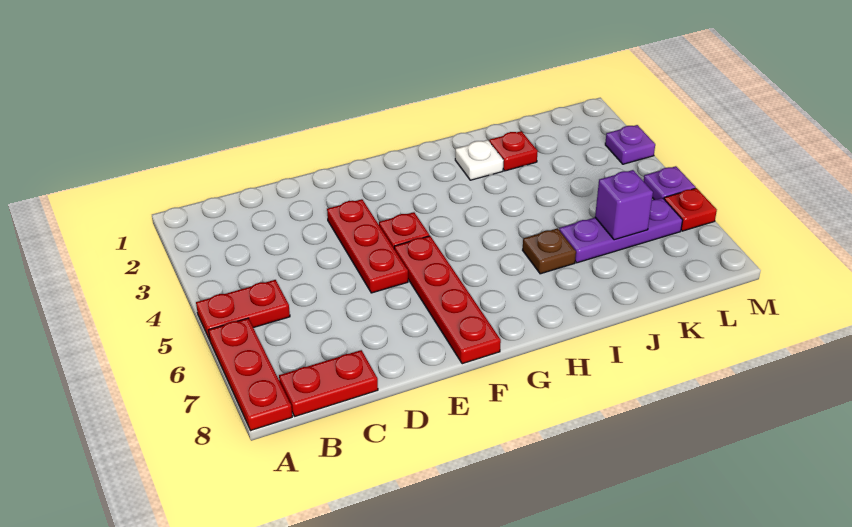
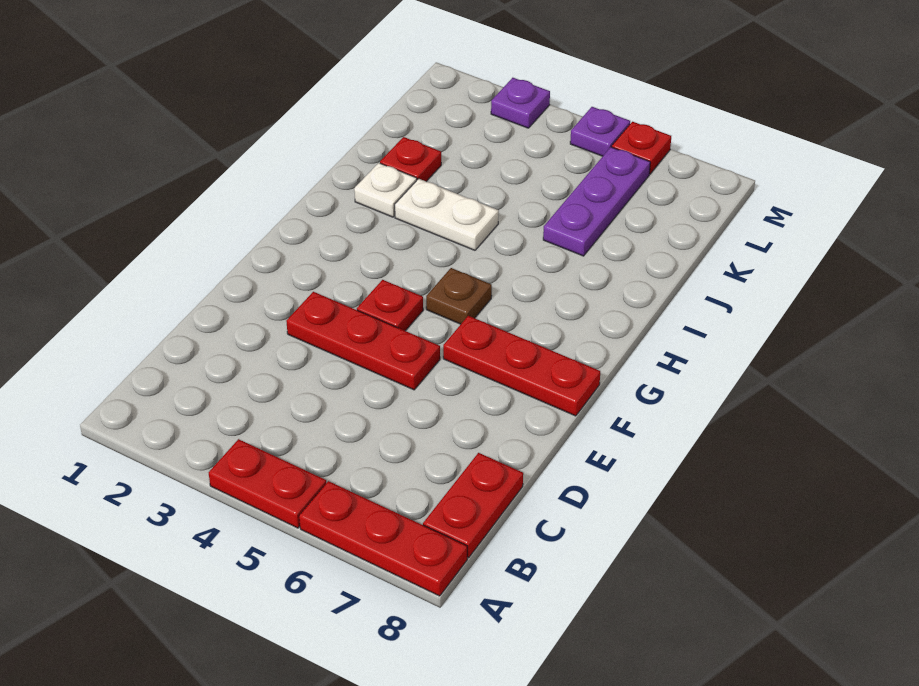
red 1x2 plate [196,280,290,340] -> red 1x2 plate turned to [209,439,326,528]
red 1x4 plate [394,236,501,364] -> red 1x3 plate [443,316,600,416]
none -> white 1x2 plate [395,179,499,250]
brown 1x1 plate [523,228,576,274] -> brown 1x1 plate moved to [426,268,492,324]
purple 1x1 brick [595,170,653,240] -> none

